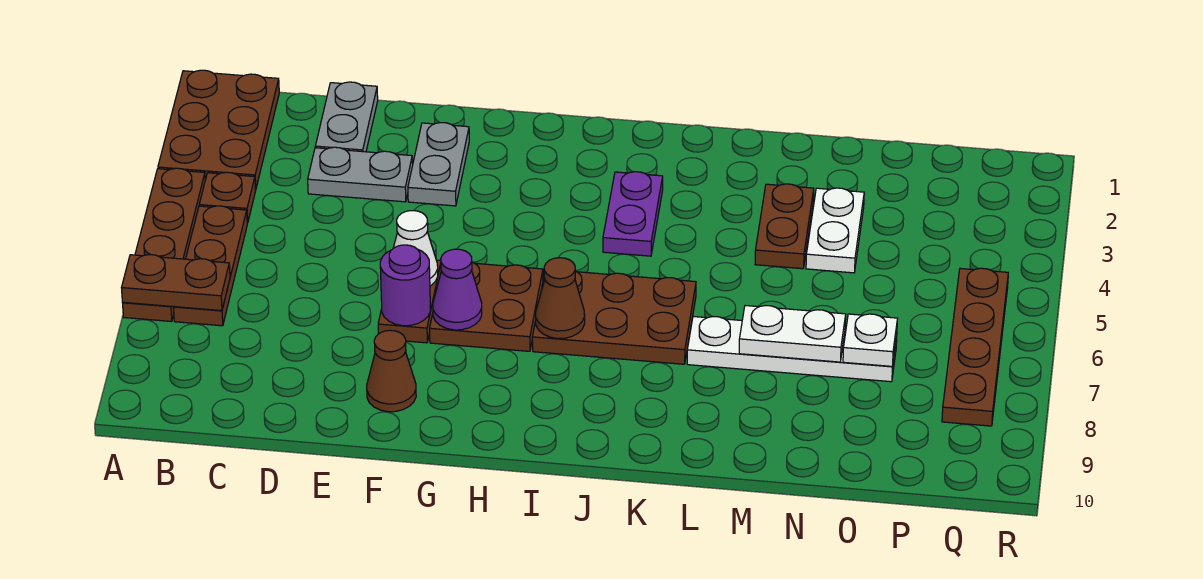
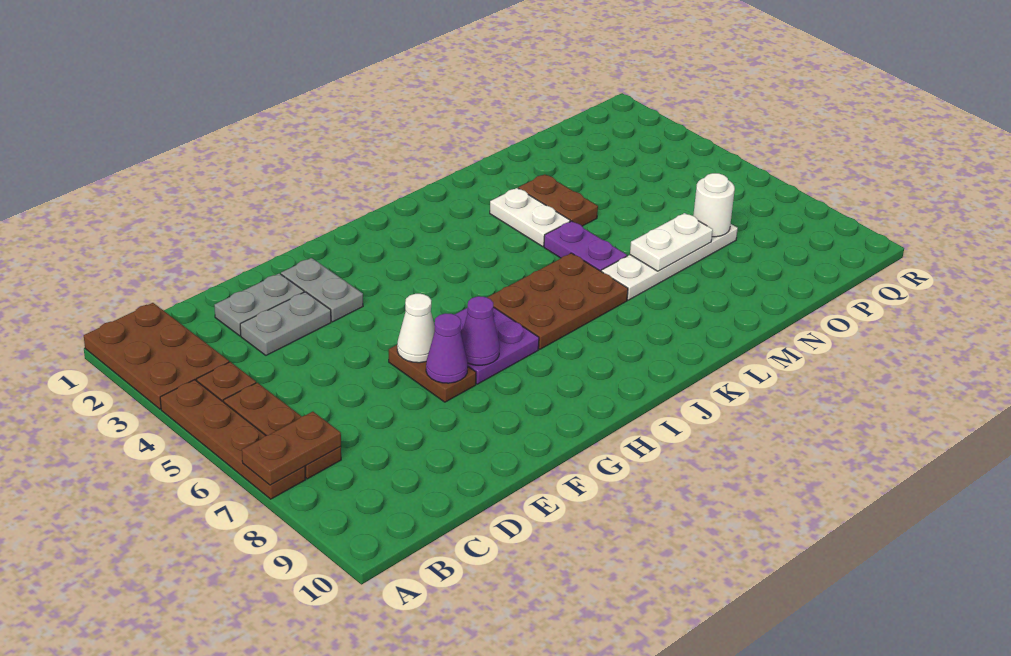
grey 1x2 plate [315,82,378,152] -> grey 1x2 plate turned to [214,273,304,336]
purple 1x1 round brick [380,245,431,326] -> purple 1x1 cone [426,313,468,383]
brown 1x1 cone [367,330,416,412] -> none
brown 2x2 plate [430,262,543,351] -> purple 2x2 plate [434,307,539,384]
brown 1x1 cone [536,258,585,339] -> none
purple 1x2 plate [603,172,663,256] -> purple 1x2 plate moved to [544,221,627,271]
white 1x2 plate [806,188,864,273] -> white 1x2 plate moved to [490,188,570,246]
white 1x1 plate [843,314,898,366] -> white 1x1 round brick [693,173,735,237]
brown 1x4 plate [942,268,1008,426] -> none

